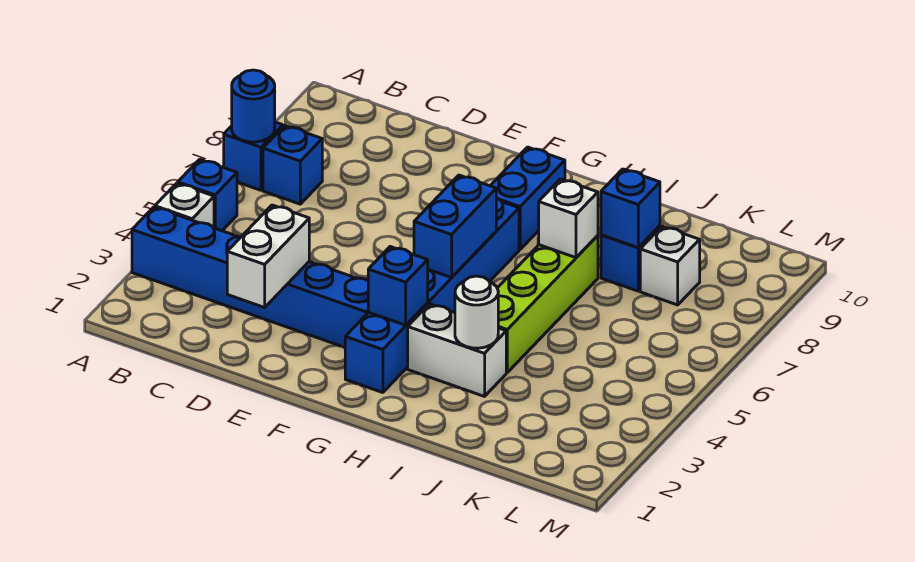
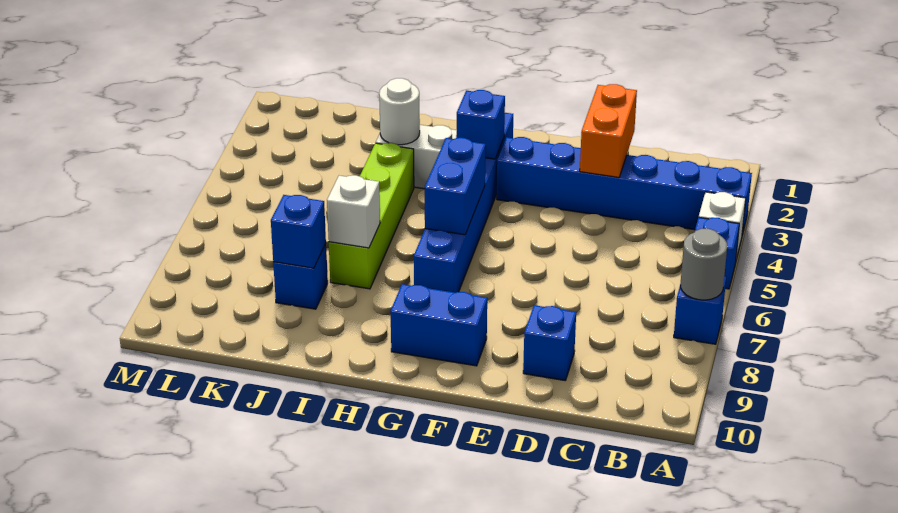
blue 1x1 round brick [232,70,275,142] -> grey 1x1 round brick [681,229,727,300]
blue 1x1 brick [263,126,322,204] -> blue 1x1 brick moved to [523,305,576,381]
white 1x2 brick [227,205,309,307] -> orange 1x2 brick [580,84,637,177]
blue 1x2 brick [490,147,565,250] -> blue 1x2 brick turned to [391,284,487,366]
white 1x1 brick [640,226,700,305] -> none

